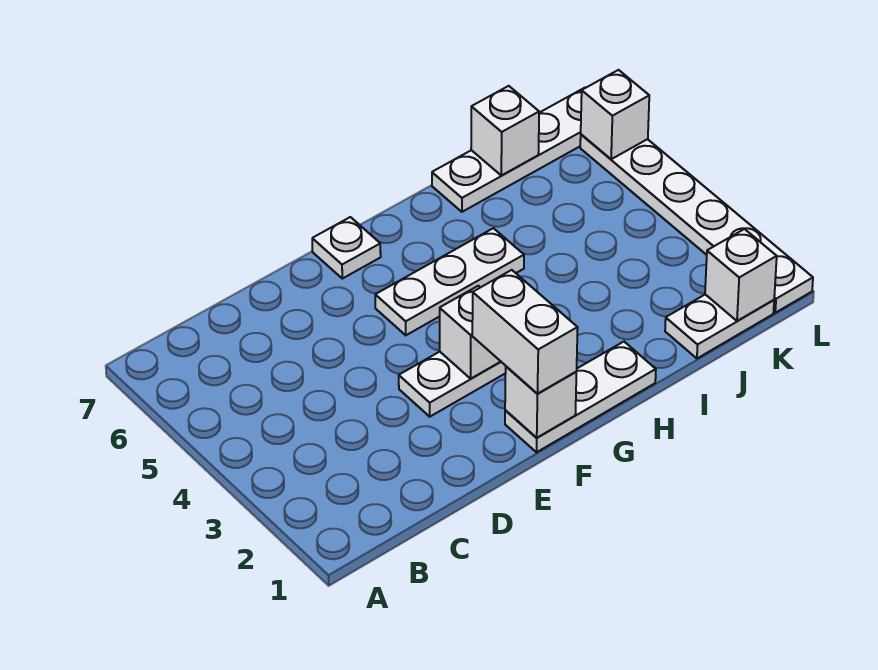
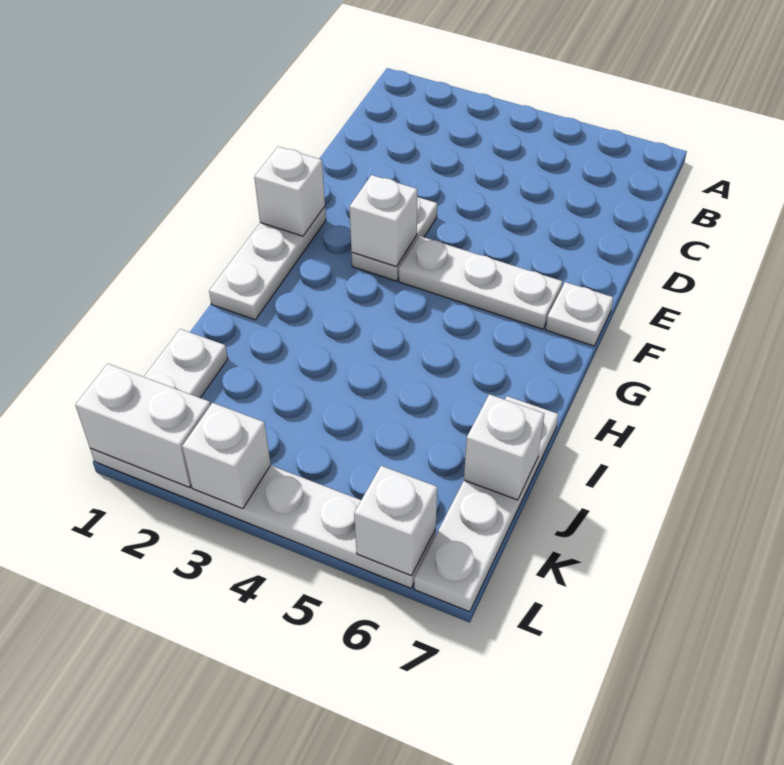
white 1x2 brick [472,270,578,394] -> white 1x2 brick moved to [75,364,210,487]
white 1x3 plate [375,228,524,335] -> white 1x3 plate turned to [399,236,563,329]
white 1x1 brick [705,229,777,321] -> white 1x1 brick moved to [182,403,271,509]

